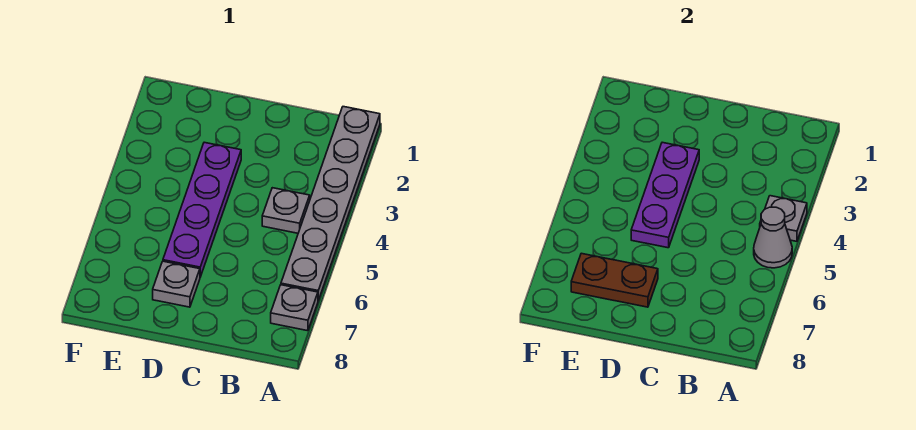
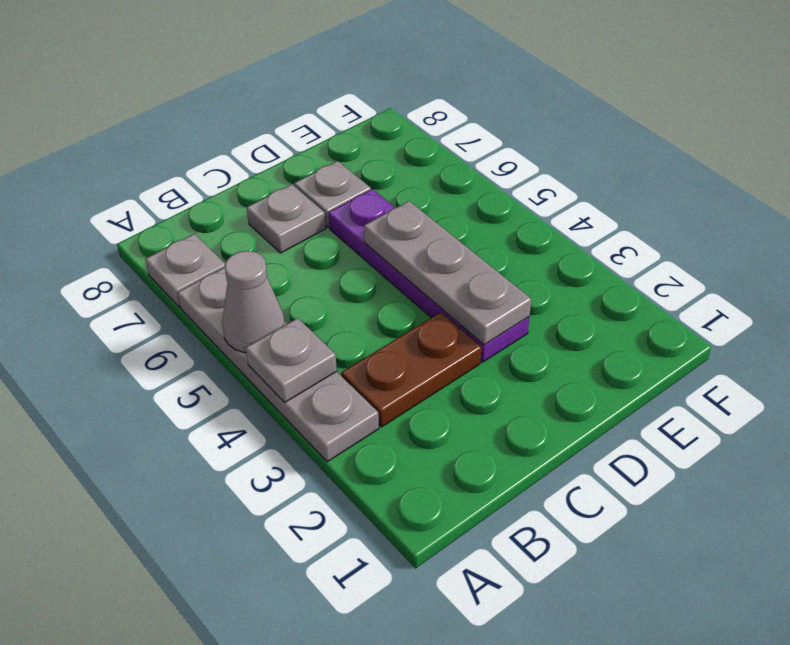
grey 1x6 plate [281,107,380,300] -> grey 1x4 plate [178,267,379,462]
grey 1x1 plate [262,188,310,233] -> grey 1x1 plate moved to [247,184,326,253]
purple 1x3 plate [631,142,699,248] -> grey 1x3 plate [364,201,531,345]
brown 1x2 plate [571,253,658,307] -> brown 1x2 plate moved to [341,312,481,427]

